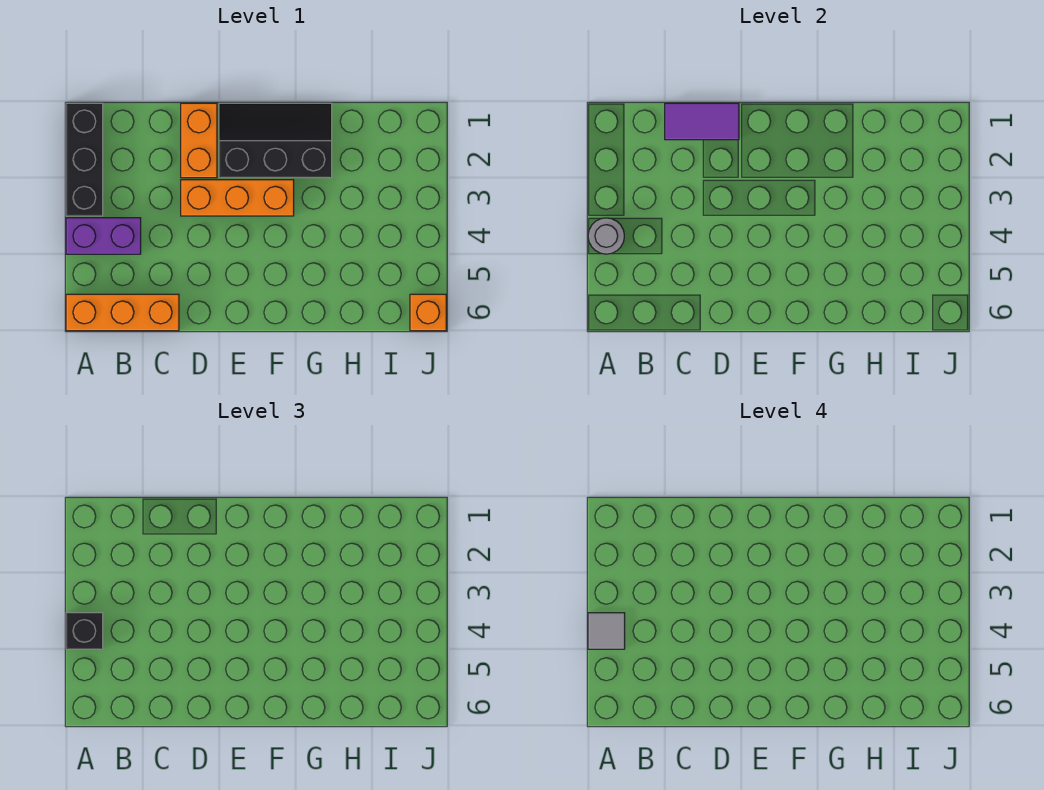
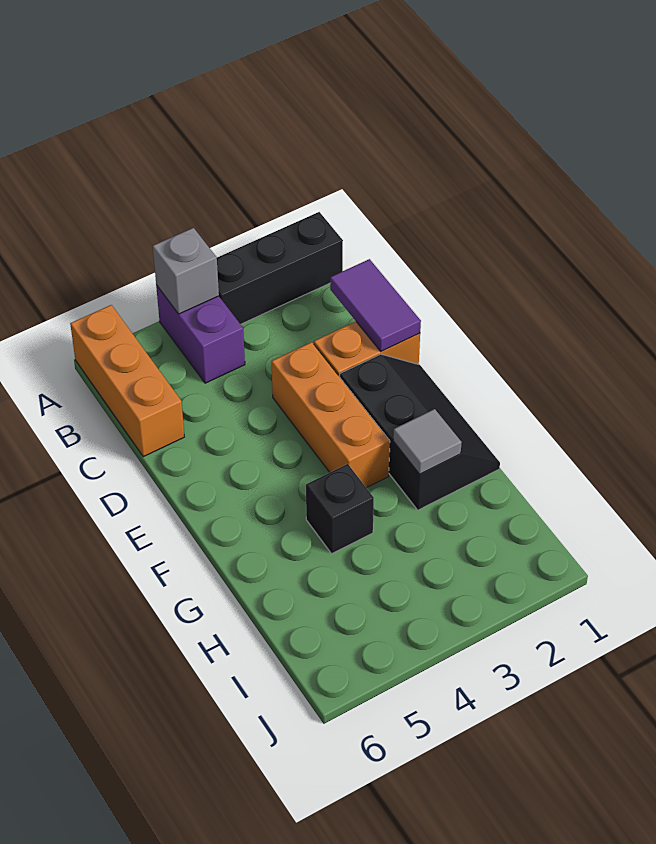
grey 1x1 round brick [588,218,624,254] -> grey 1x1 brick [153,228,219,314]
black 1x1 brick [66,613,103,649] -> black 1x1 brick moved to [306,464,374,554]
grey 1x1 tile [588,613,625,649] -> grey 1x1 tile moved to [393,409,462,474]
orange 1x1 brick [410,294,446,331] -> none

